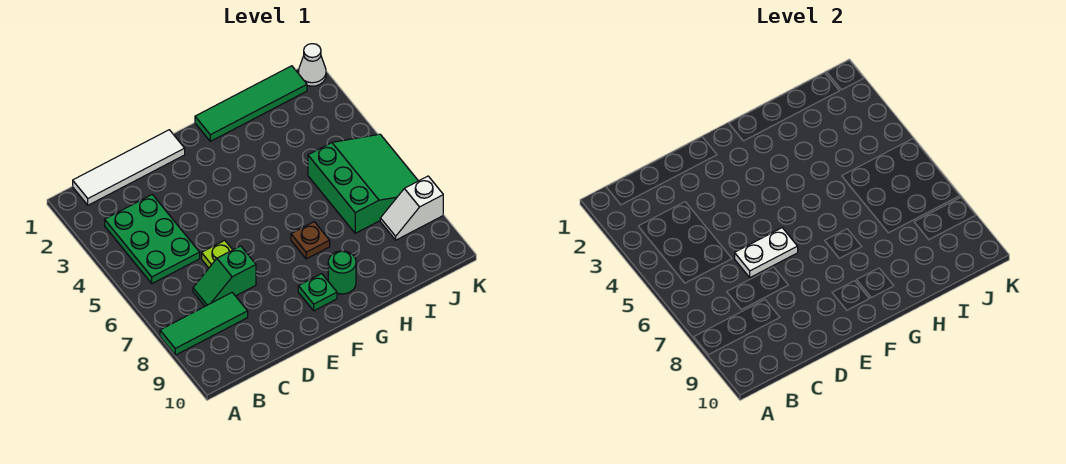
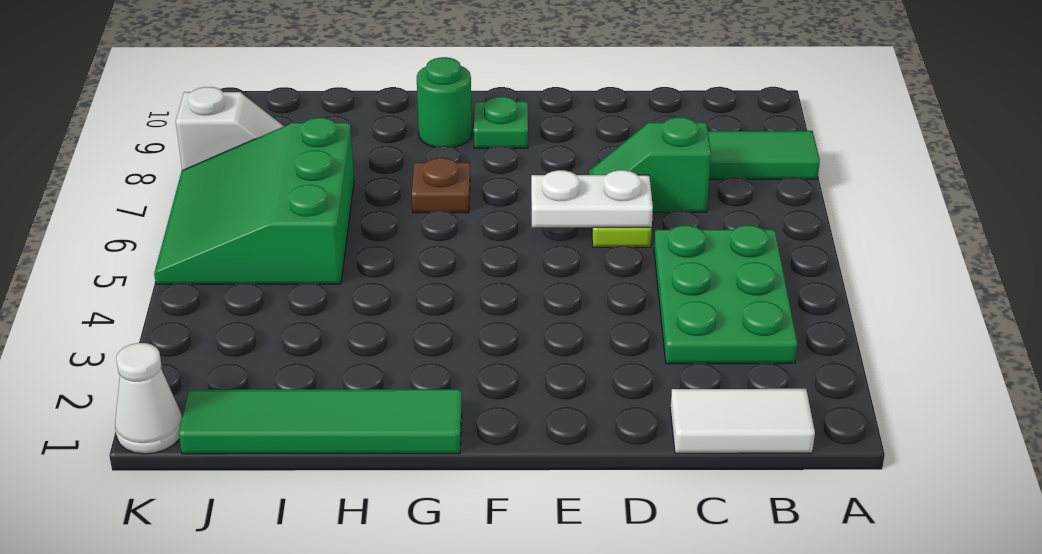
white 1x4 tile [73,130,185,205] -> white 1x2 tile [670,389,815,453]
green 1x2 slope [193,246,256,306] -> green 1x2 slope turned to [589,117,711,212]

